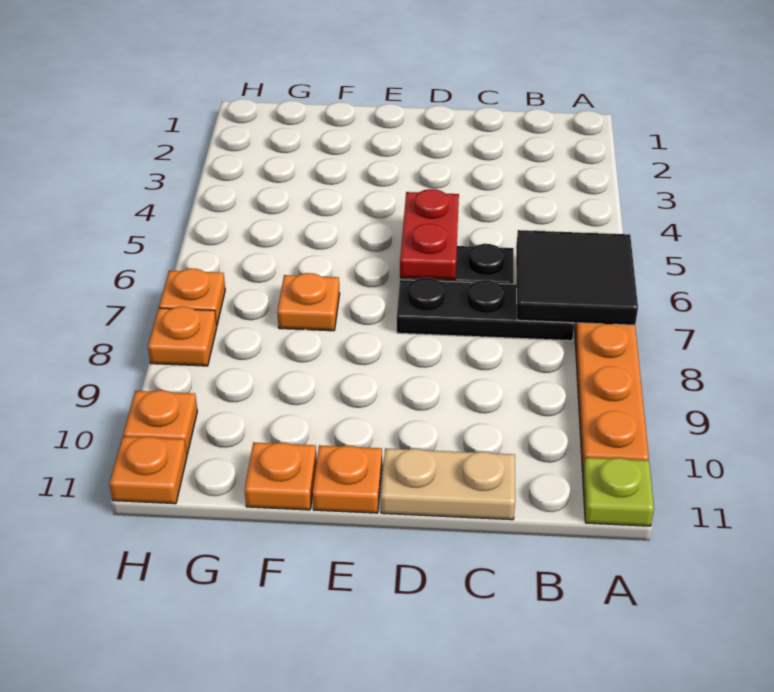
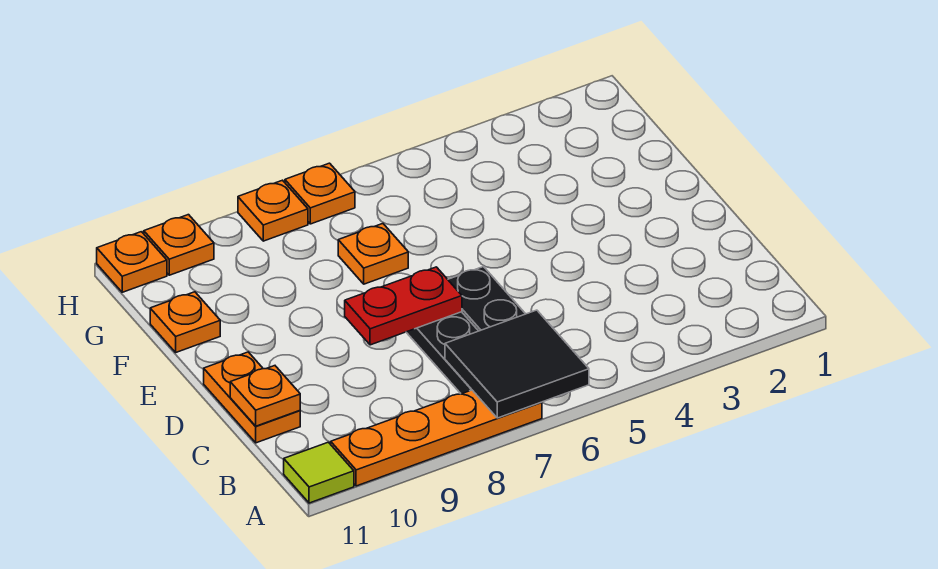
lime 1x1 plate [583,458,654,526] -> lime 1x1 tile [284,442,354,503]
tan 1x2 plate [381,448,515,520] -> orange 1x2 plate [204,352,300,443]
red 1x2 plate [400,189,459,280] -> red 1x2 plate moved to [345,267,462,345]
orange 1x1 plate [313,445,382,513] -> orange 1x1 plate moved to [230,366,300,426]

